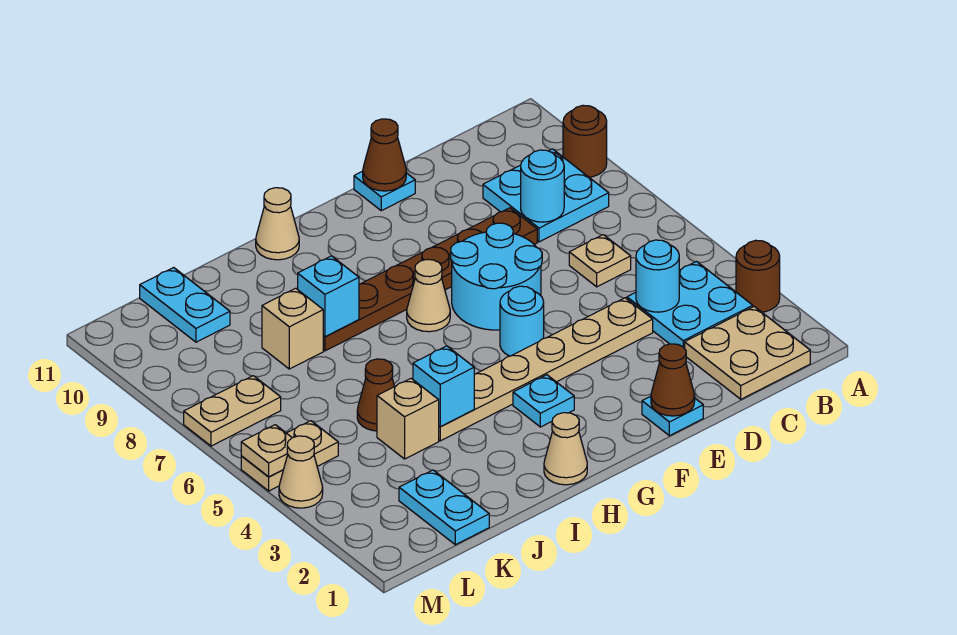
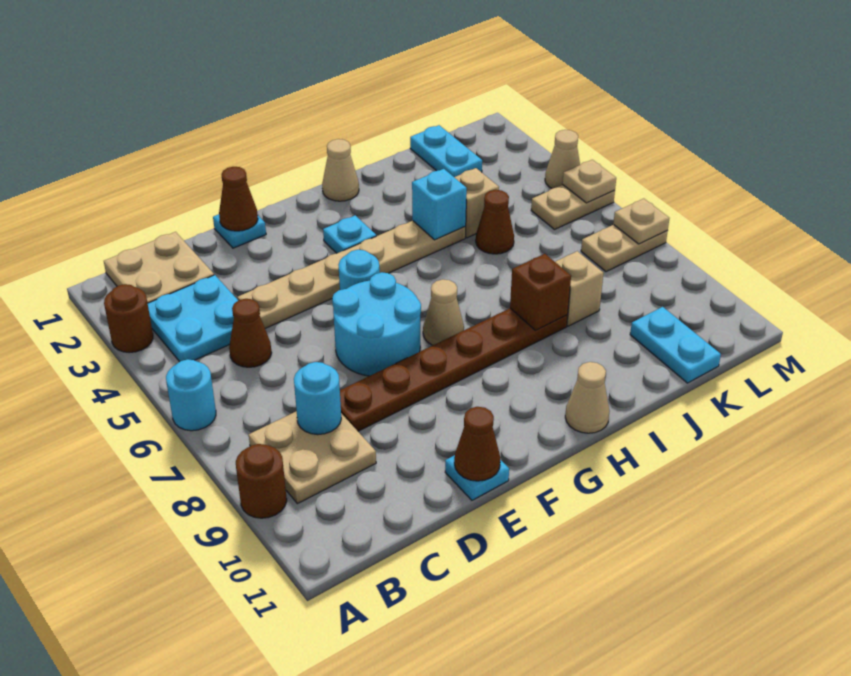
cyan 2x2 plate [483,149,609,242] -> tan 2x2 plate [249,411,376,504]
cyan 1x1 round brick [636,240,679,312] -> cyan 1x1 round brick moved to [166,359,216,431]
none -> brown 1x1 cone [229,299,272,367]
tan 1x1 plate [569,235,631,287] -> tan 1x1 plate moved to [613,199,669,244]
cyan 1x1 brick [298,256,359,337] -> brown 1x1 brick [510,254,571,330]

